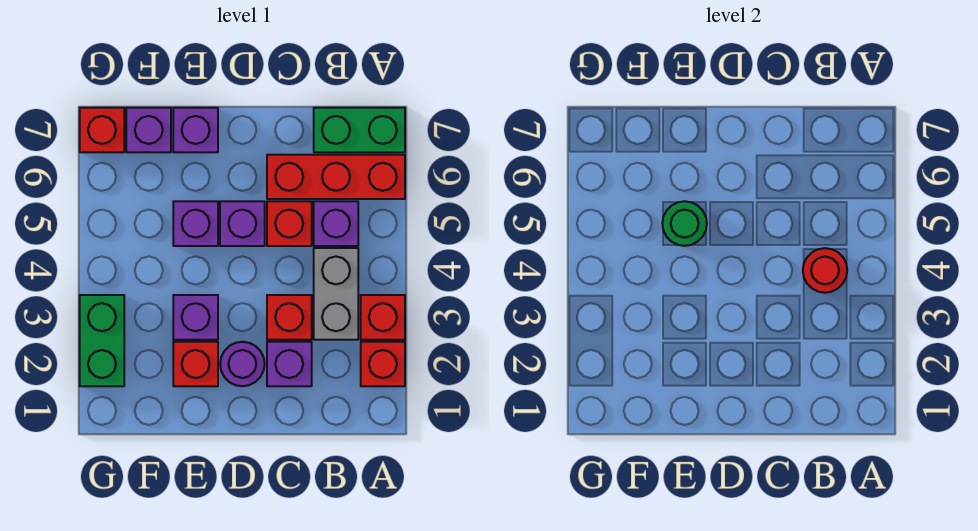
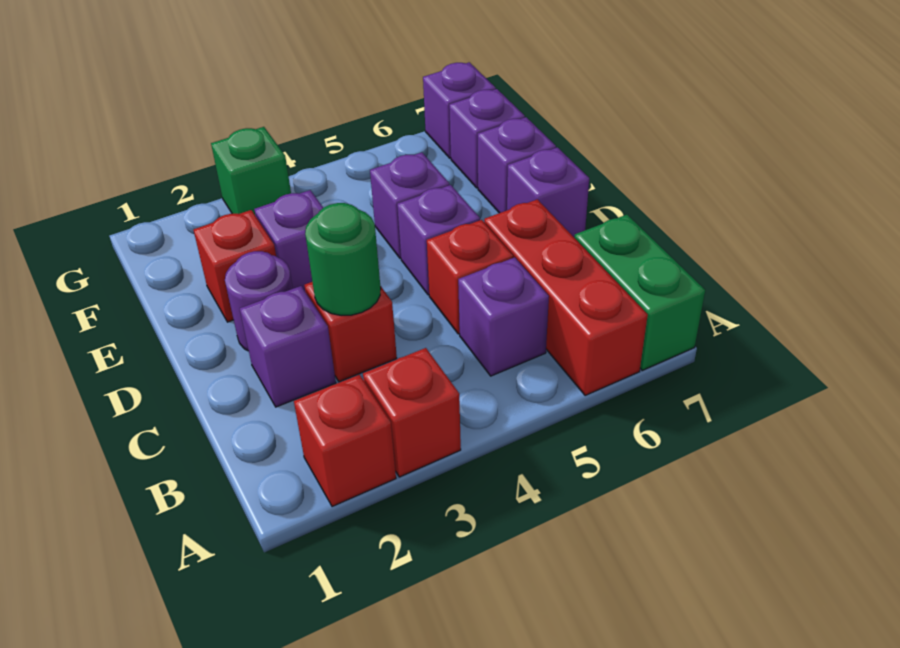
grey 1x2 brick [314,248,358,340] -> none
red 1x1 round brick [803,248,847,293] -> none
none -> purple 1x1 brick [507,147,589,238]
green 1x1 round brick [662,201,707,246] -> green 1x1 round brick moved to [305,203,381,316]
green 1x2 brick [80,295,124,386] -> green 1x1 brick [211,127,291,216]
red 1x1 brick [80,108,124,152] -> purple 1x1 brick [423,62,496,158]

